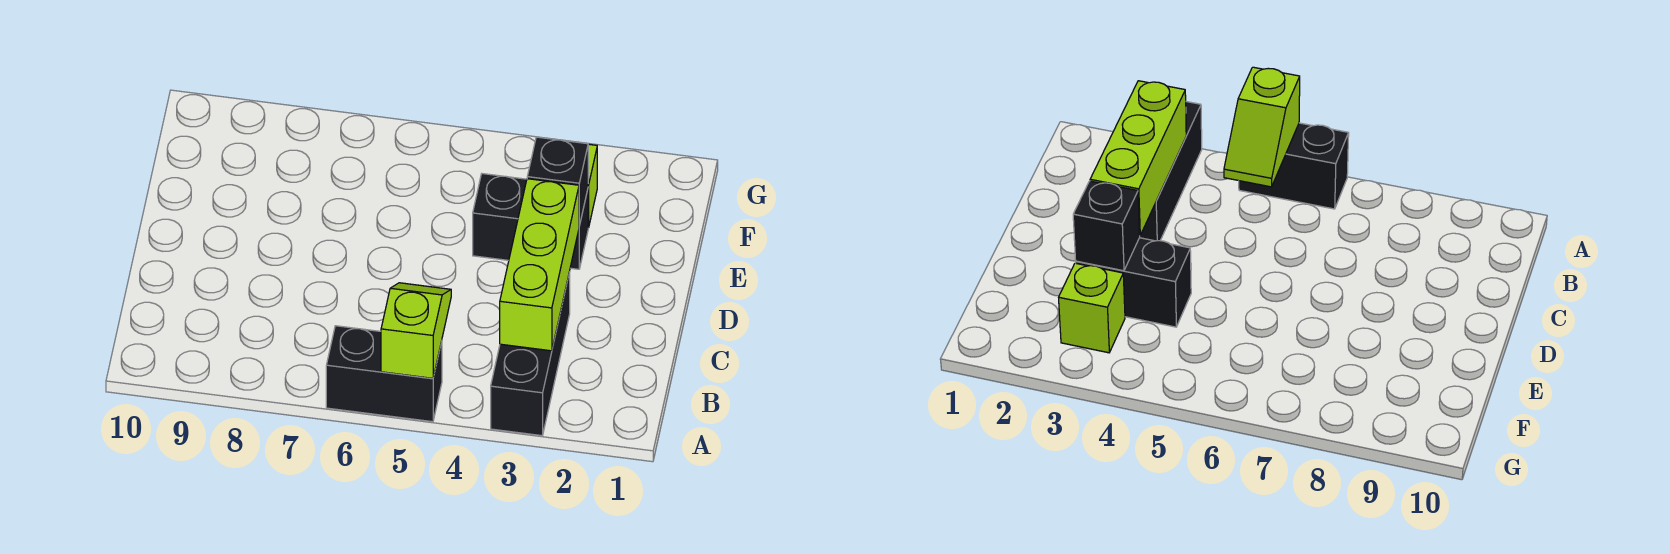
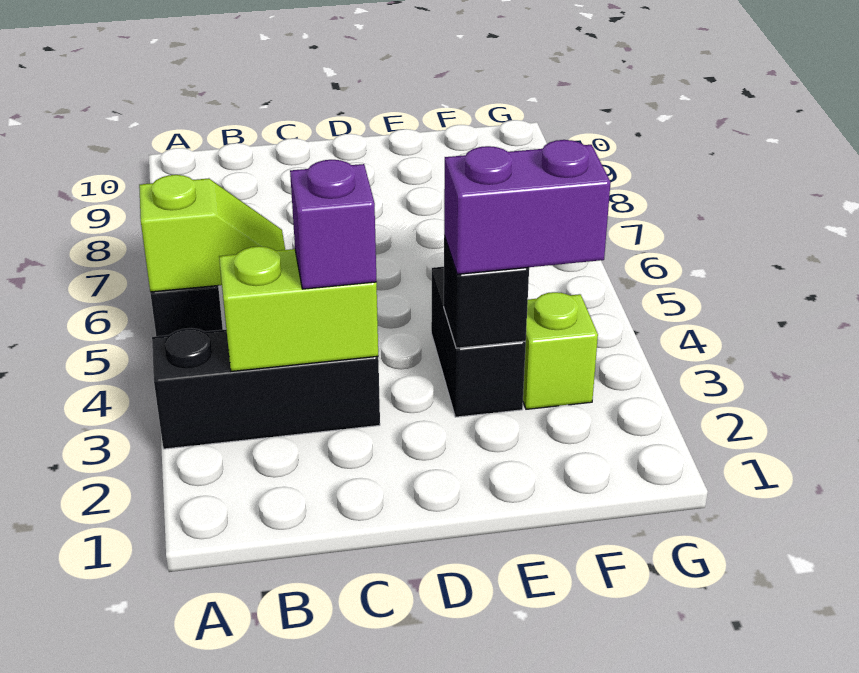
lime 1x3 brick [500,179,579,351] -> lime 1x2 brick [219,246,378,371]
none -> purple 1x1 brick [290,160,377,289]
none -> purple 1x2 brick [444,140,611,274]

